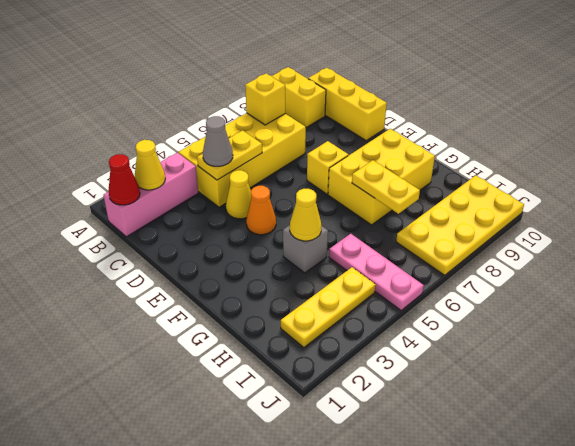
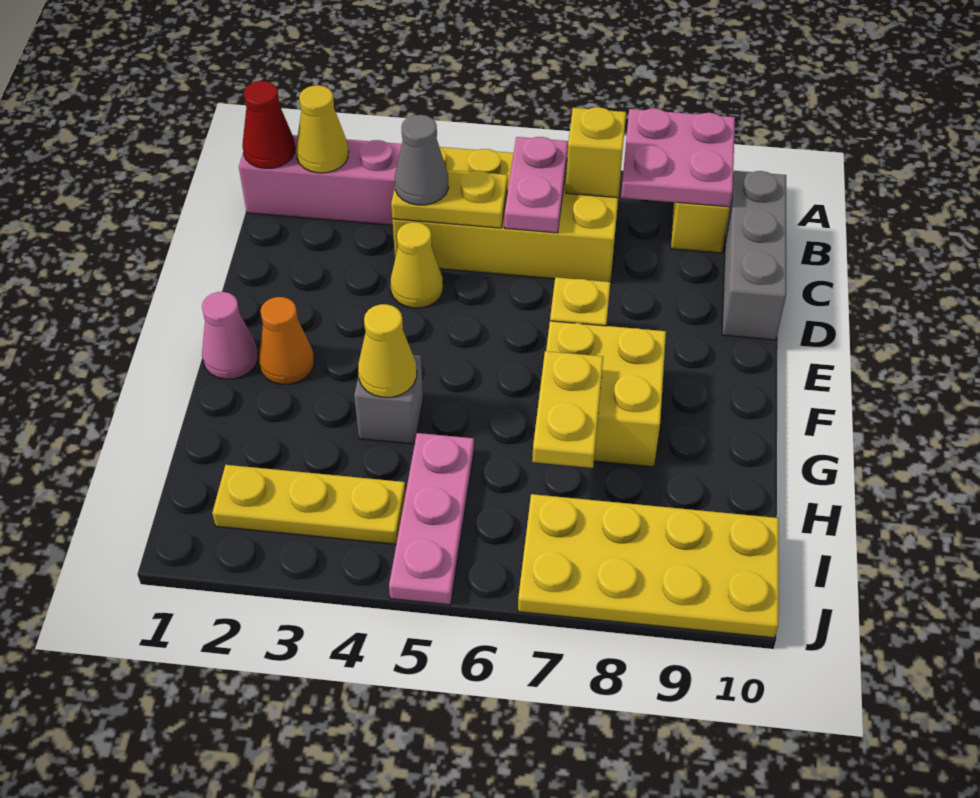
none -> pink 2x2 plate [621,108,735,207]
none -> pink 1x2 plate [504,137,568,233]
yellow 1x3 brick [308,68,387,141] -> grey 1x3 brick [722,171,786,340]
orange 1x1 cone [246,186,276,235] -> orange 1x1 cone moved to [258,297,314,384]
none -> pink 1x1 cone [202,292,258,379]
yellow 2x3 brick [328,129,435,225] -> yellow 2x2 brick [546,321,666,467]

